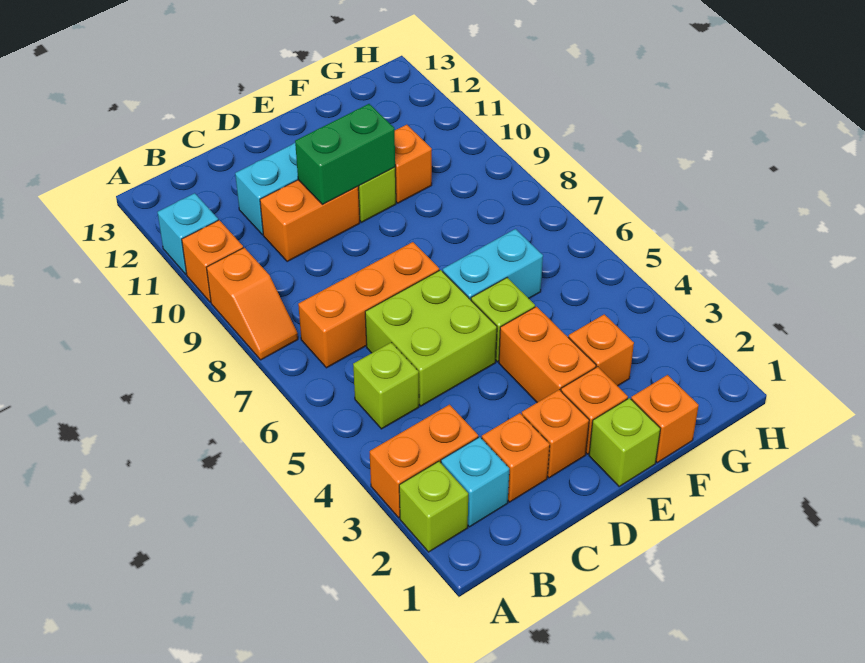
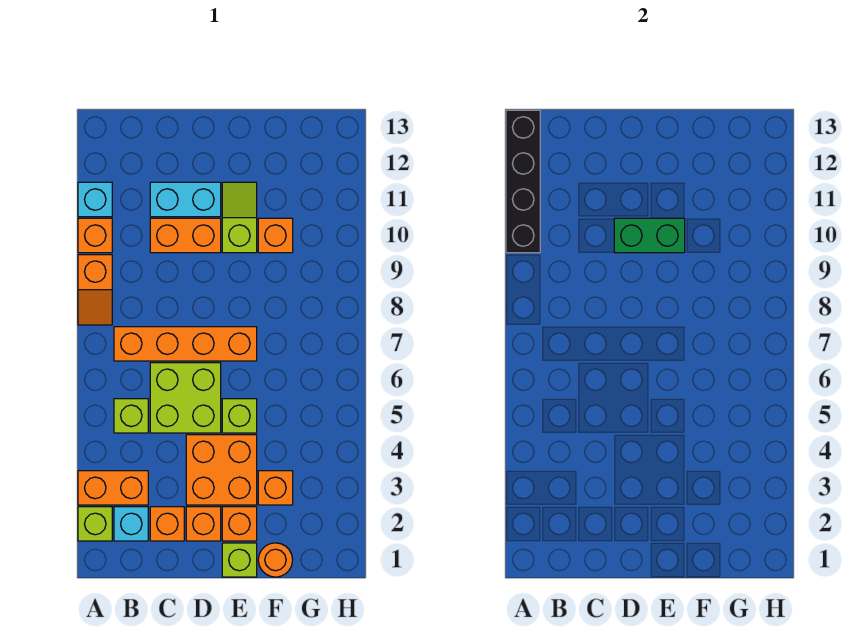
none -> black 1x4 brick [506,110,540,253]
orange 1x3 brick [298,242,439,368] -> orange 1x4 brick [114,327,257,361]
orange 1x2 brick [499,307,596,402] -> orange 2x2 brick [186,435,257,505]
cyan 1x2 brick [443,229,543,300] -> none
orange 1x1 brick [631,375,699,463] -> orange 1x1 round brick [258,543,293,577]

